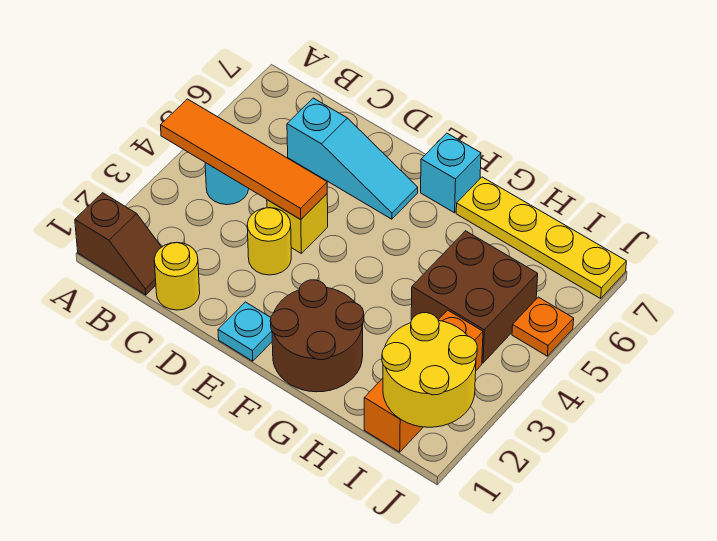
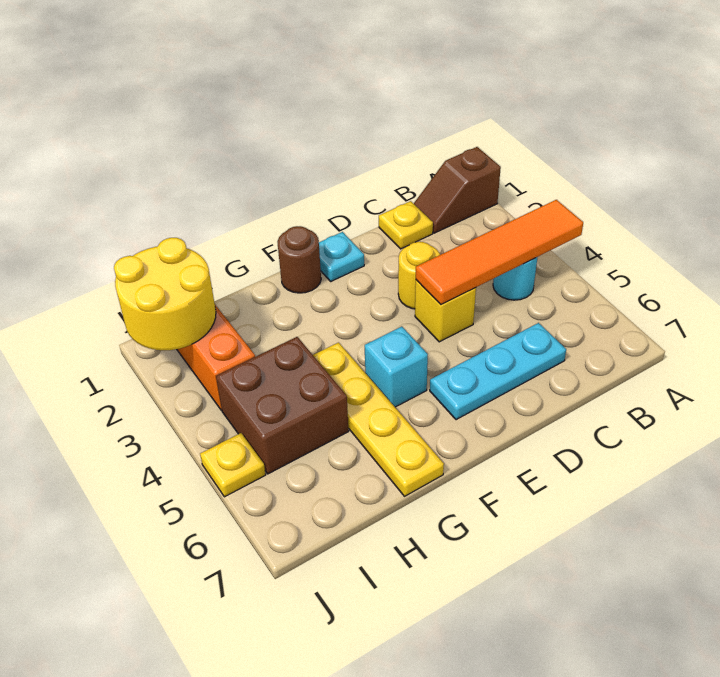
yellow 1x1 round brick [154,243,200,310] -> yellow 1x1 plate [379,201,433,249]
cyan 1x3 slope [287,98,418,219] -> cyan 1x3 plate [430,323,566,420]
brown 2x2 round brick [270,280,364,392] -> brown 1x1 round brick [277,226,321,293]
cyan 1x1 brick [421,133,481,213] -> cyan 1x1 brick moved to [365,327,428,407]
yellow 1x4 plate [456,177,626,298] -> yellow 1x4 plate turned to [313,343,444,496]
orange 1x1 plate [512,297,574,356] -> yellow 1x1 plate [200,433,266,497]

